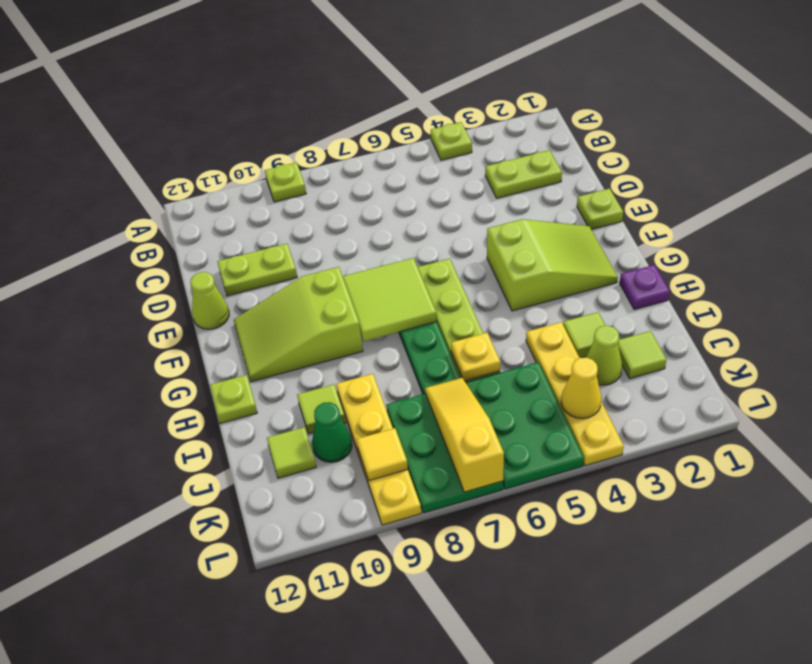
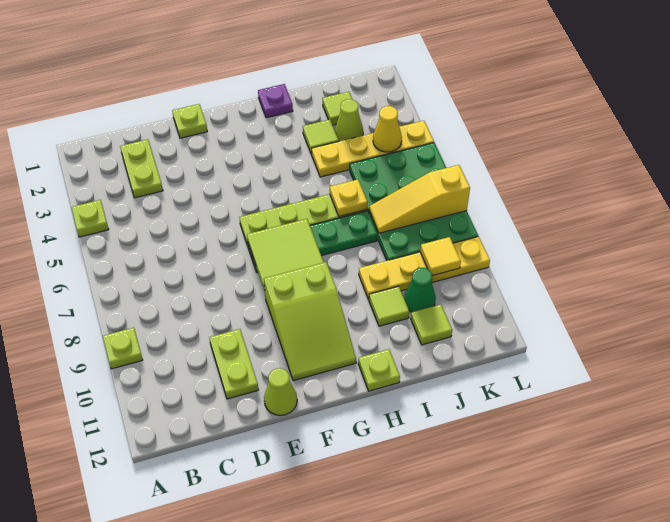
lime 2x3 slope [487,219,618,311] -> none

